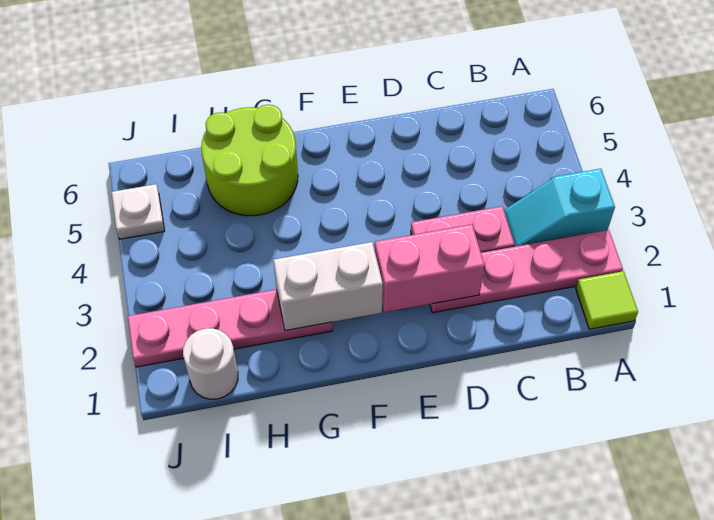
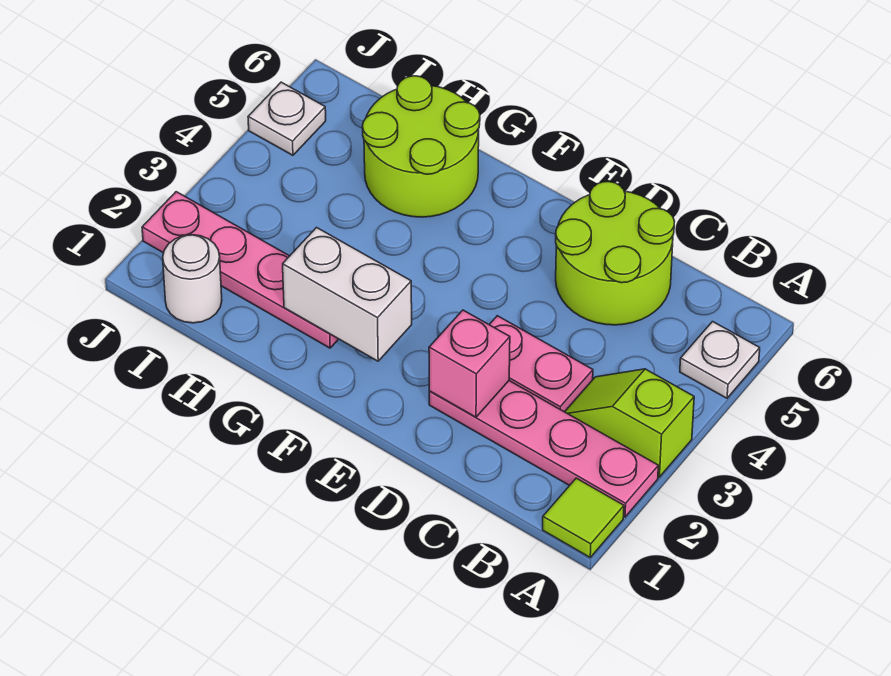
cyan 1x2 slope [504,169,615,247] -> lime 1x2 slope [565,369,694,477]
none -> white 1x1 plate [680,322,760,398]
none -> lime 2x2 round brick [556,182,675,325]
pink 1x2 brick [375,224,485,312] -> pink 1x1 brick [429,310,510,417]

